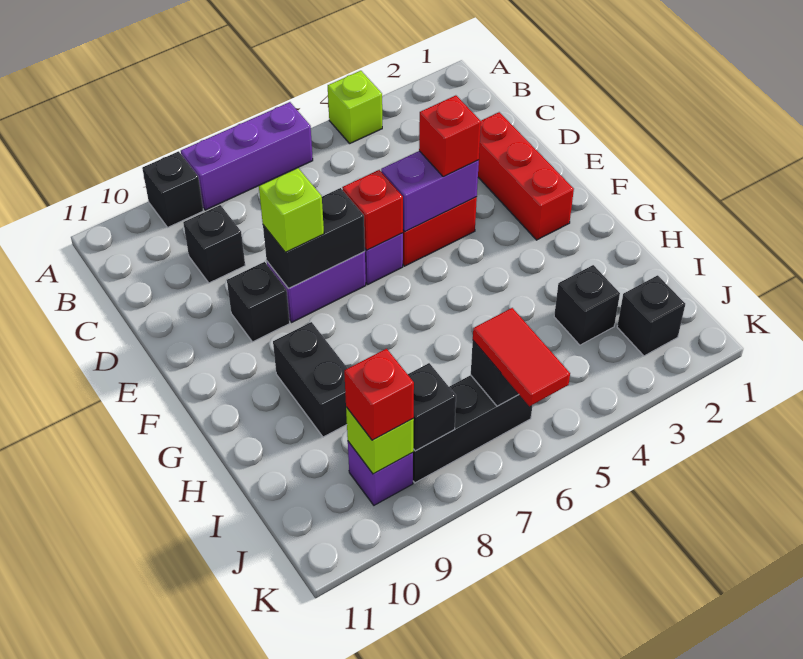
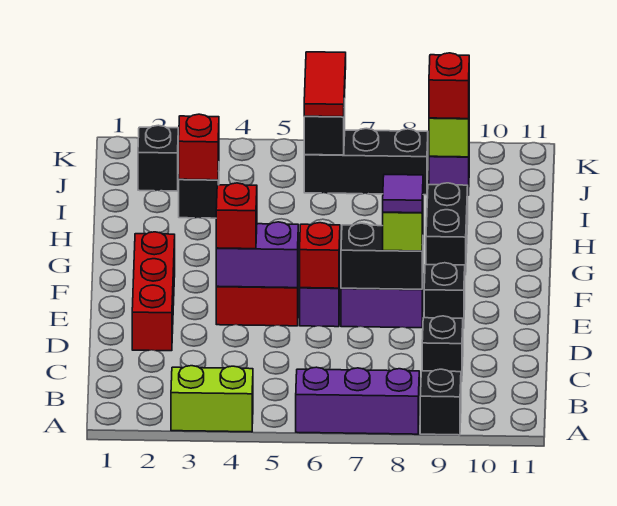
lime 1x1 brick [328,71,382,143] -> lime 1x2 brick [171,366,253,432]
none -> purple 1x1 tile [383,175,423,213]
none -> red 1x1 brick [178,114,219,180]
black 1x1 brick [408,363,456,451] -> none

